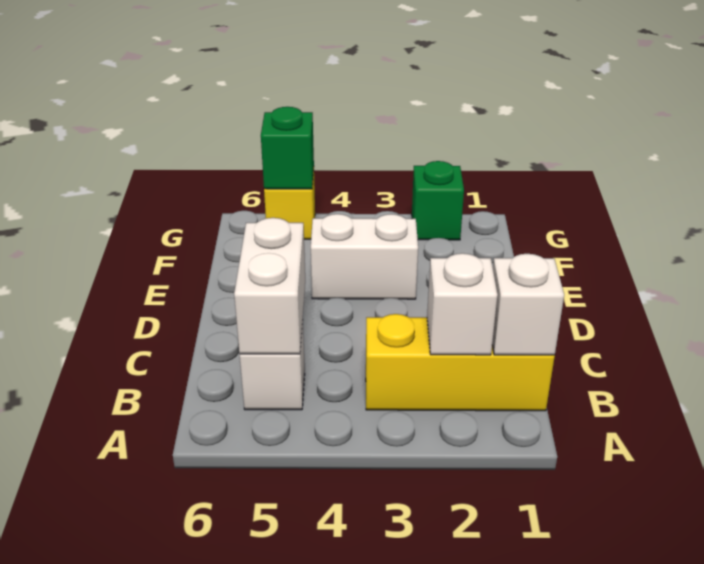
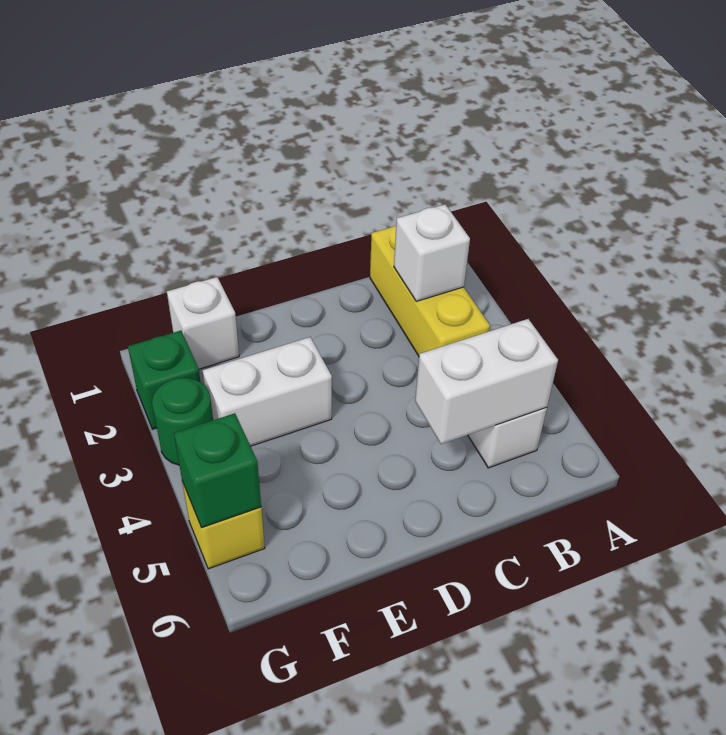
white 1x1 brick [492,254,564,355] -> white 1x1 brick moved to [167,277,239,369]
white 1x2 brick [311,214,418,299] -> white 1x2 brick turned to [202,337,332,446]
none -> green 1x1 round brick [152,378,213,465]

